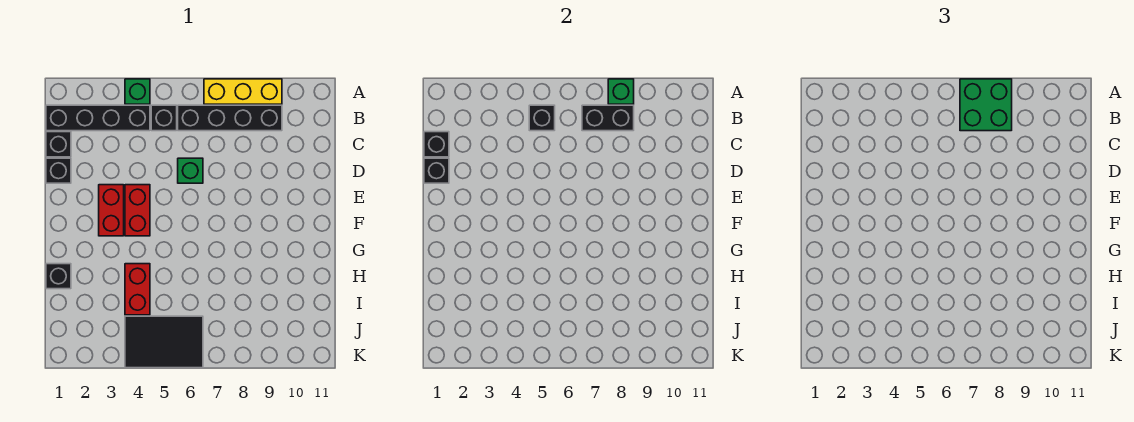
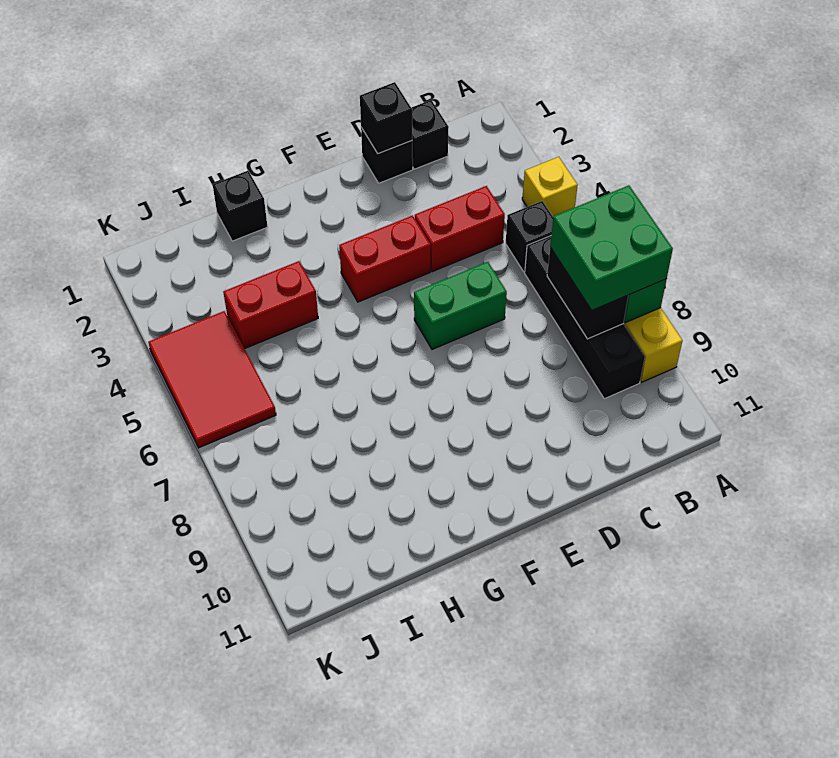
green 1x1 brick [125,79,150,104] -> yellow 1x1 brick [522,157,578,217]
black 1x4 brick [46,105,150,131] -> none
black 1x1 brick [529,105,555,131] -> none
black 1x1 brick [424,132,449,157] -> none
green 1x1 brick [178,158,203,183] -> green 1x2 brick [414,262,507,349]
red 1x2 brick [99,185,124,236] -> red 1x2 brick moved to [415,186,505,272]
black 2x3 tile [125,316,203,368] -> red 2x3 tile [148,311,276,448]

